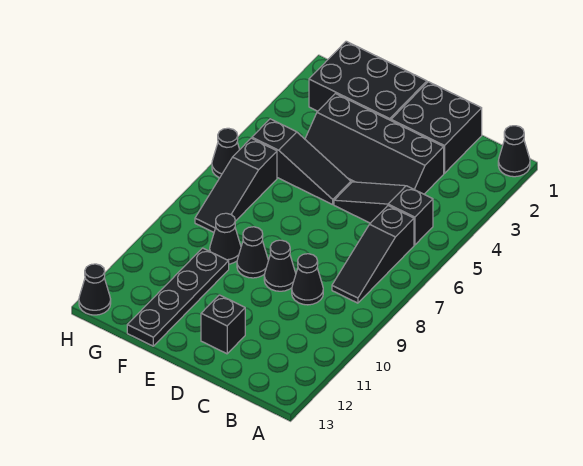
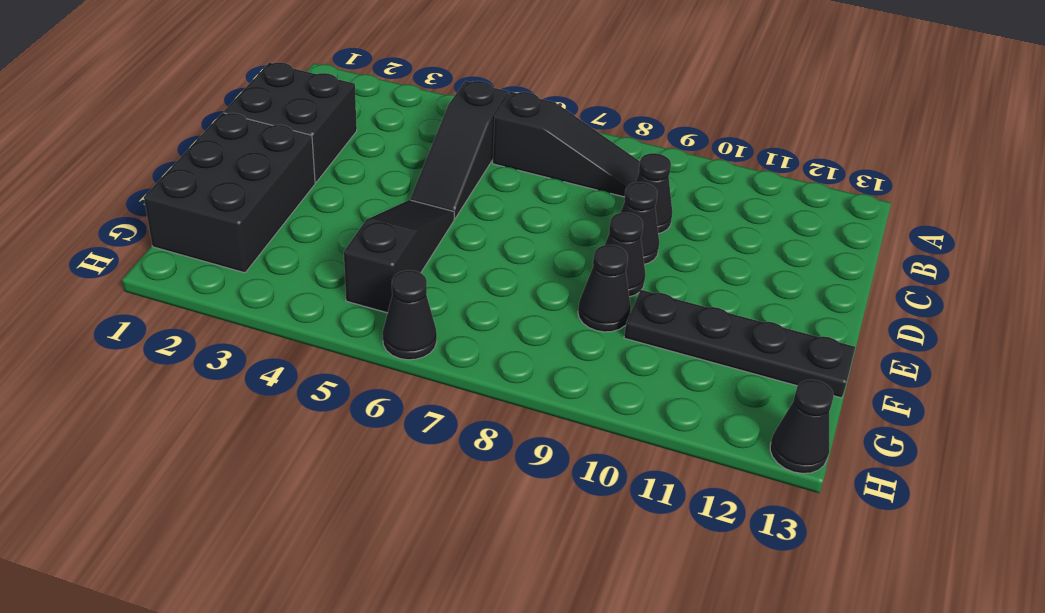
black 1x1 cone [498,126,530,177] -> none
black 2x4 slope [305,94,444,194] -> none
black 1x1 brick [201,295,245,354] -> none
black 1x3 slope [195,138,277,232] -> none

